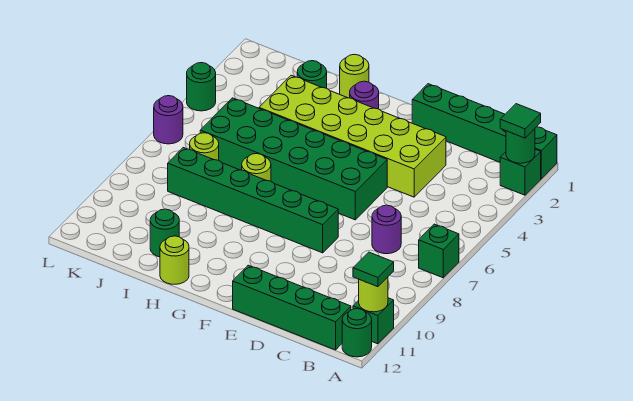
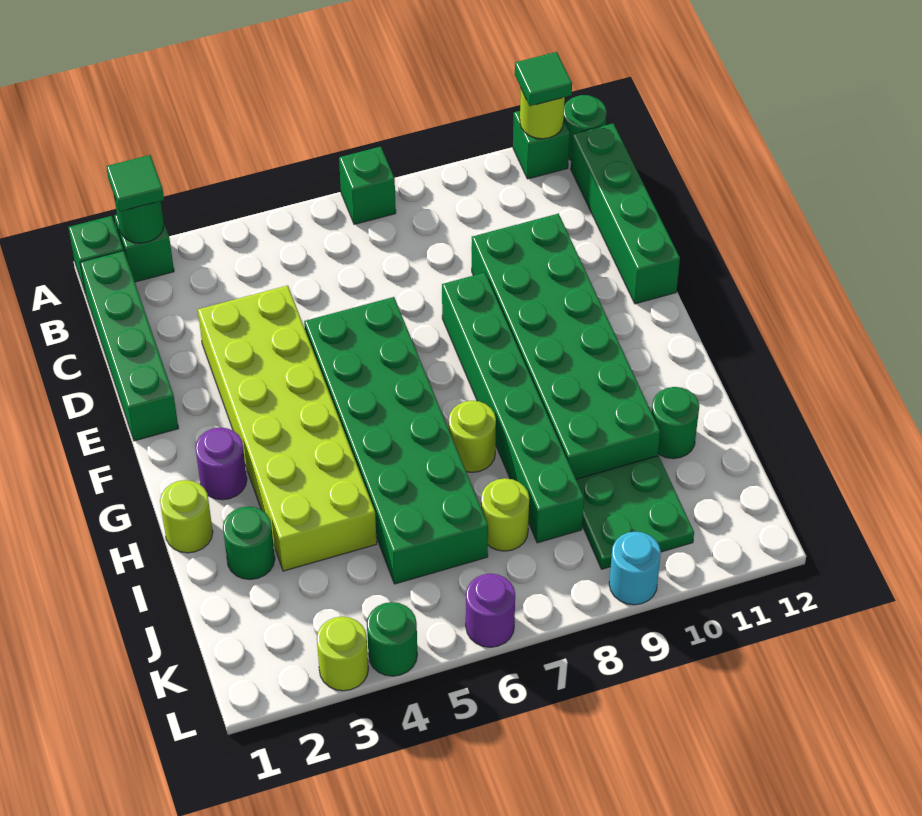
purple 1x1 round brick [372,205,401,254] -> none
none -> green 2x6 brick [472,214,660,479]
lime 1x1 round brick [160,236,189,284] -> lime 1x1 round brick moved to [317,617,368,691]
none -> green 2x2 plate [576,456,694,569]
none -> cyan 1x1 round brick [609,532,661,605]

